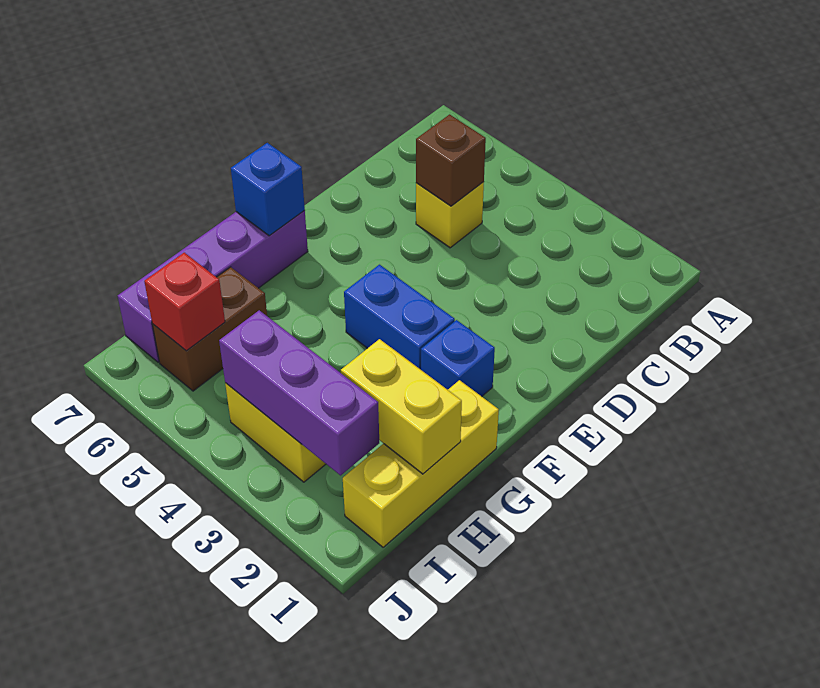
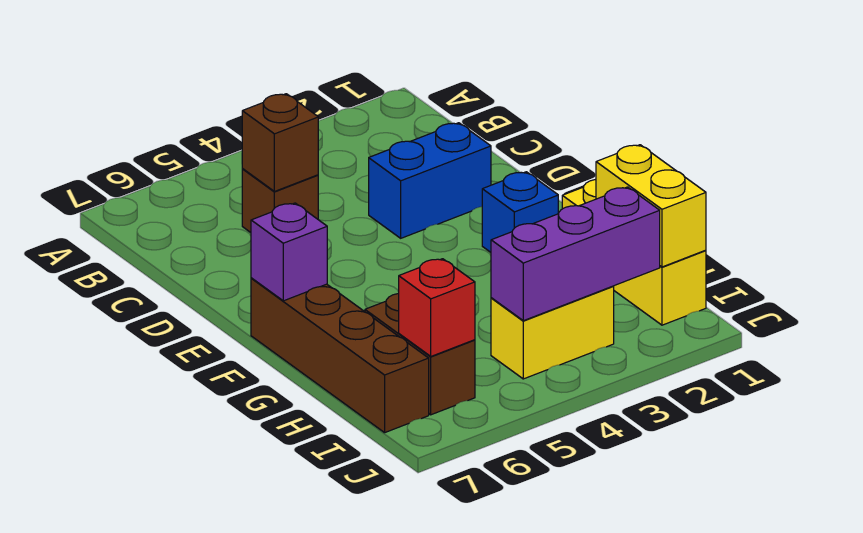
yellow 1x1 brick [416,182,484,248] -> brown 1x1 brick [242,169,318,232]
blue 1x2 brick [344,265,455,370] -> blue 1x2 brick moved to [369,123,491,238]
purple 1x4 brick [118,211,308,362] -> brown 1x4 brick [251,278,429,433]
blue 1x1 brick [231,143,305,236] -> purple 1x1 brick [251,203,327,301]
yellow 1x2 brick [341,339,462,474] -> yellow 1x2 brick turned to [596,145,706,267]

